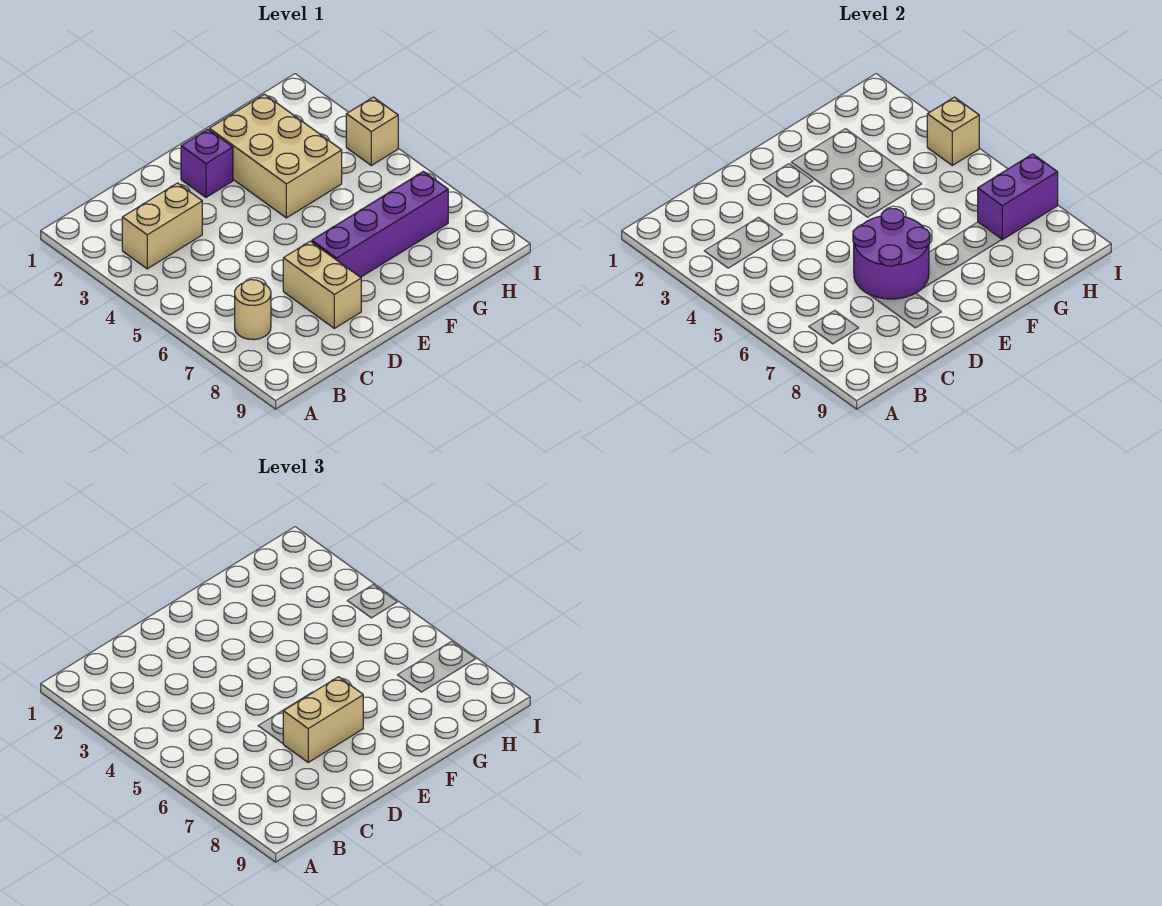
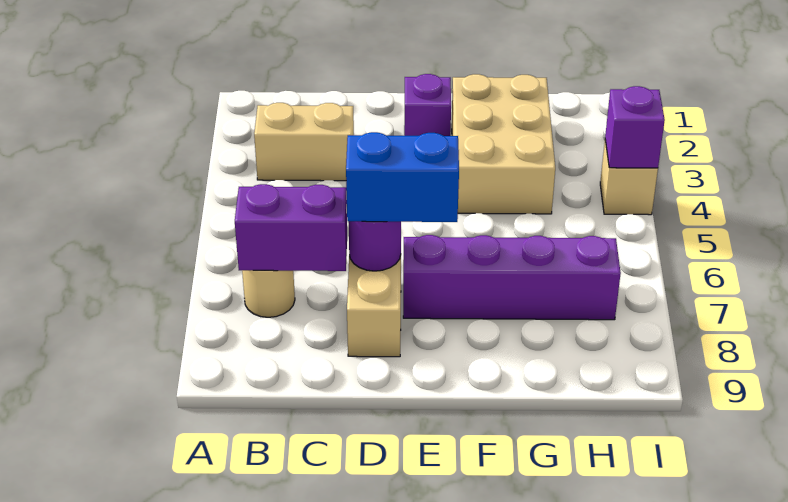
purple 2x2 round brick [853,208,930,299] -> purple 1x1 round brick [348,221,401,271]
tan 1x2 brick [283,677,363,762] -> blue 1x2 brick [346,132,459,222]
purple 1x2 brick [978,154,1058,240] -> purple 1x2 brick moved to [235,184,347,271]
tan 1x1 brick [927,97,979,165] -> purple 1x1 brick [605,86,665,168]

